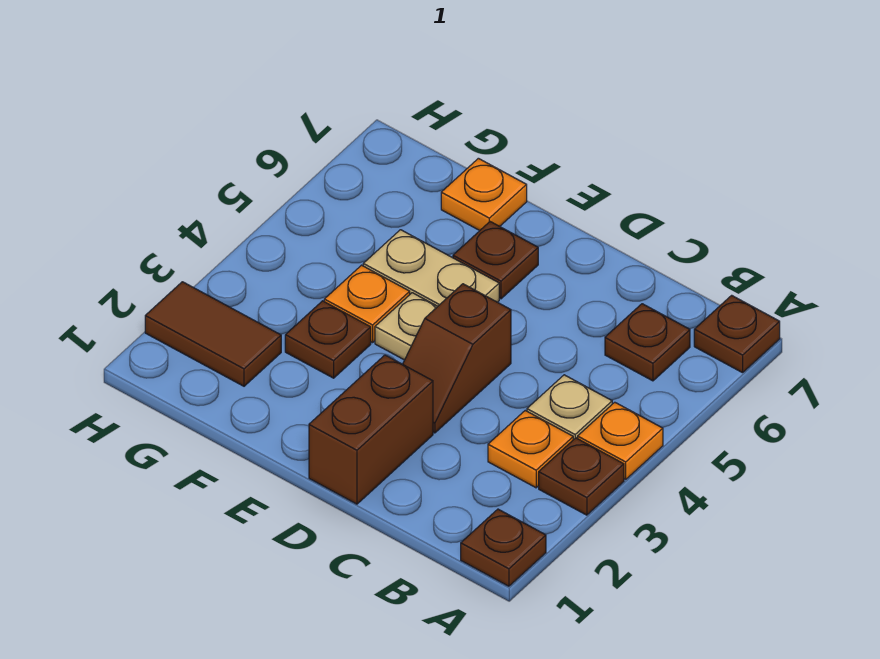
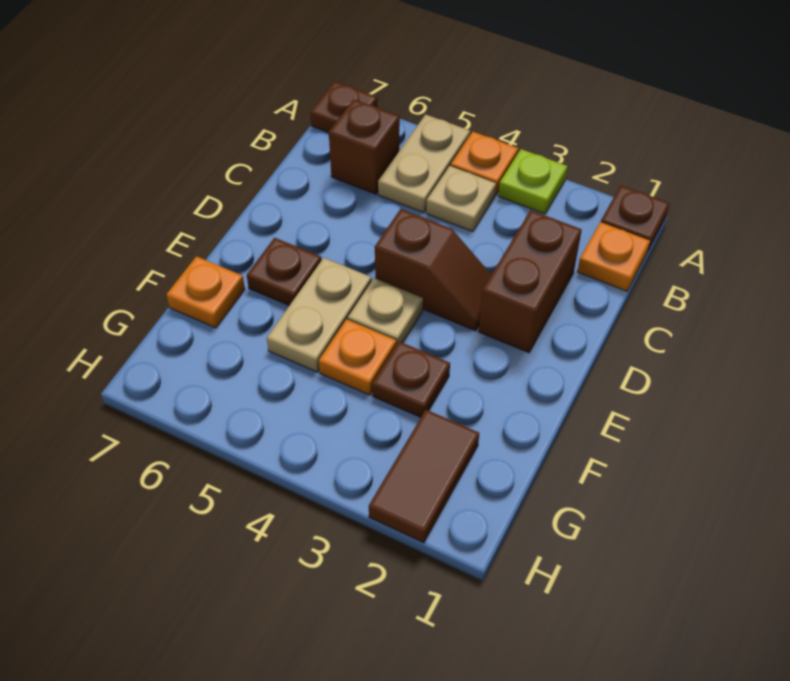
brown 1x1 plate [539,438,624,515] -> lime 1x1 plate [498,149,568,214]
none -> tan 1x2 plate [378,114,470,213]
orange 1x1 plate [488,411,573,488] -> orange 1x1 plate moved to [577,222,650,291]
brown 1x1 plate [605,304,690,381] -> brown 1x1 brick [329,99,400,194]
brown 1x2 brick [309,355,433,504] -> brown 1x2 brick turned to [479,210,582,353]

